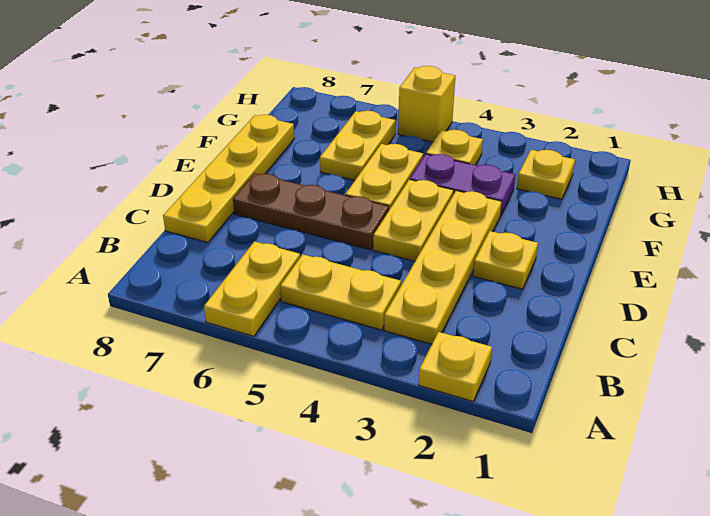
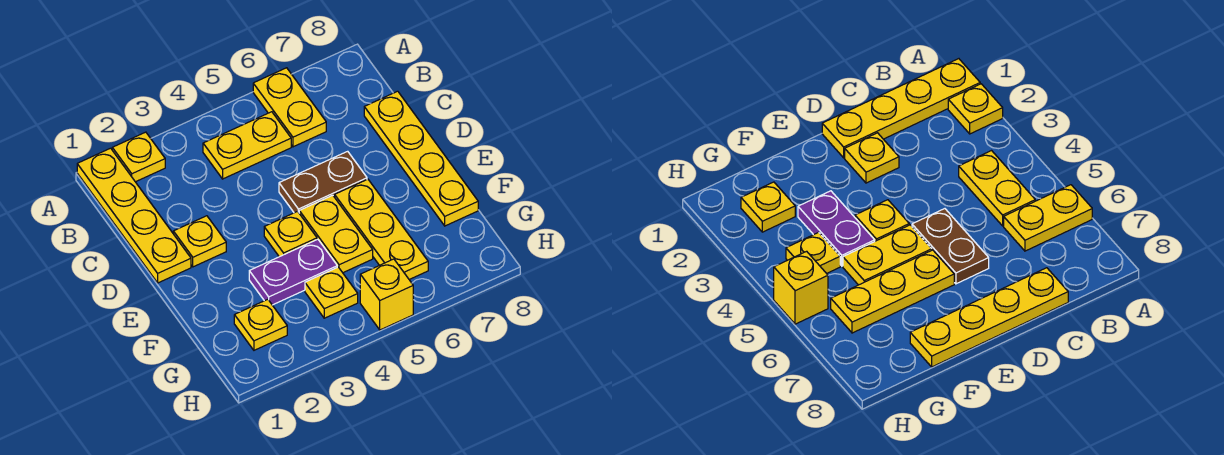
yellow 1x4 plate [384,191,502,344] -> yellow 1x4 plate moved to [77,148,191,283]
yellow 1x2 plate [373,179,454,261] -> yellow 1x1 plate [264,211,317,257]
brown 1x3 plate [233,173,389,250] -> brown 1x2 plate [279,151,367,213]
yellow 1x2 plate [320,111,396,180] -> yellow 1x3 plate [335,179,428,280]

